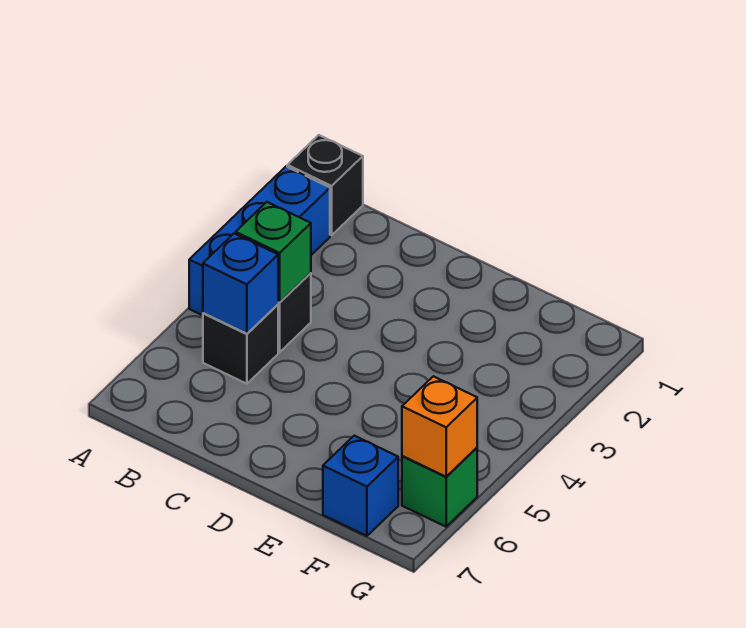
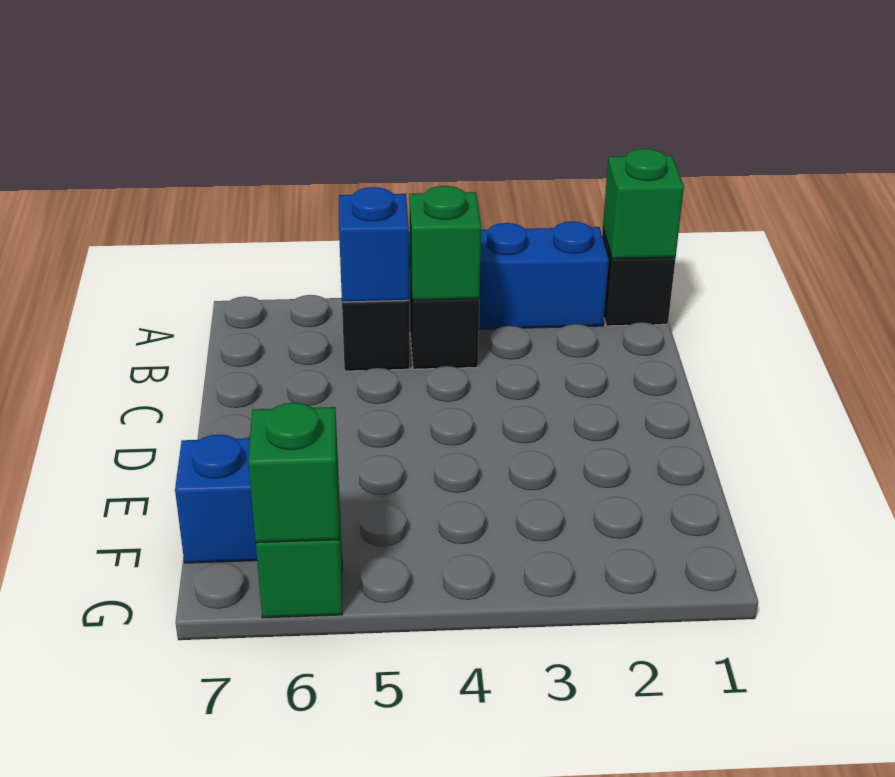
none -> green 1x1 brick [603,149,684,259]
orange 1x1 brick [402,376,477,477] -> green 1x1 brick [248,403,339,543]

